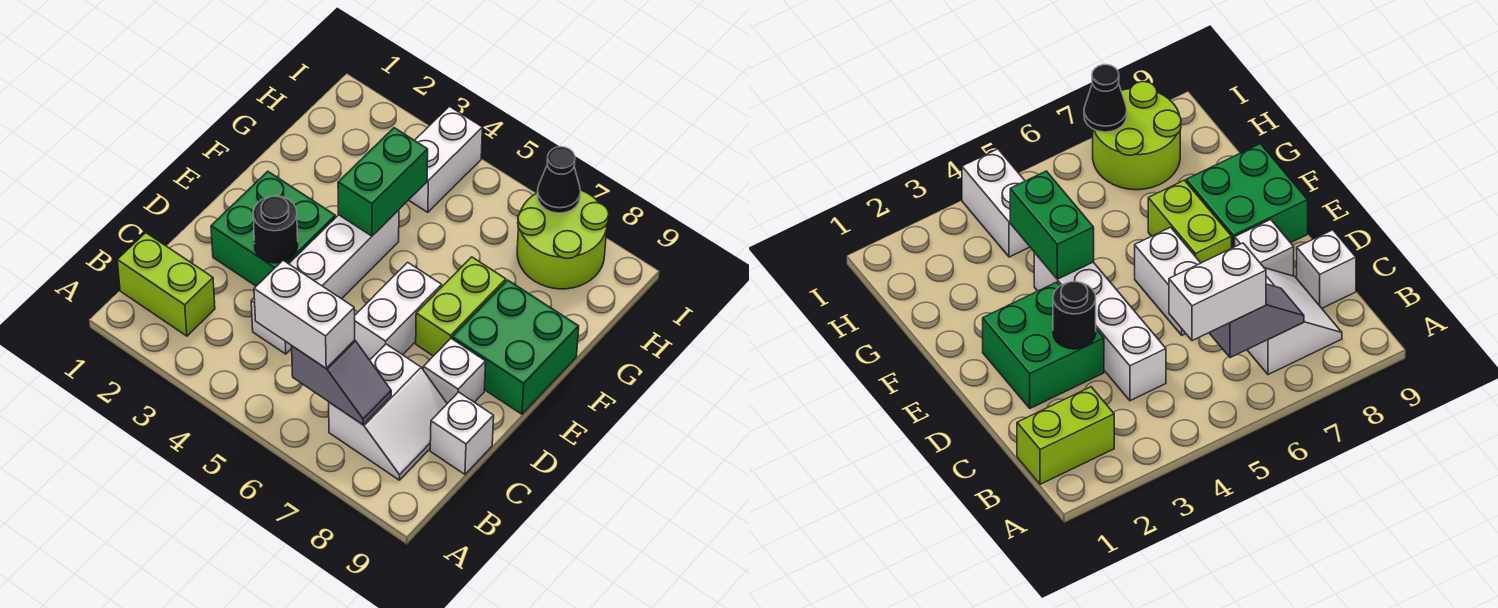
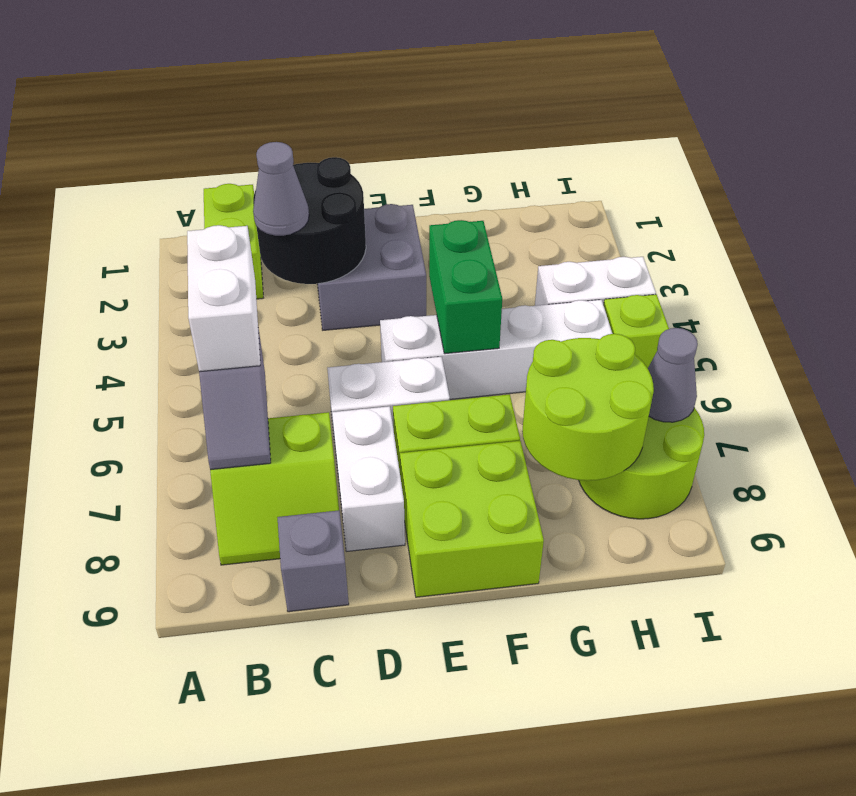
white 2x2 slope [329,344,447,480] -> lime 2x2 slope [210,412,339,565]
none -> grey 1x1 cone [253,142,309,236]
white 1x4 brick [251,210,399,354] -> white 1x4 brick moved to [380,300,612,399]
white 1x1 brick [430,392,494,474] -> grey 1x1 brick [277,510,349,612]
green 2x2 brick [211,171,335,286] -> grey 2x2 brick [317,204,426,330]
black 1x1 round brick [253,196,298,263] -> black 2x2 round brick [253,157,366,284]
white 1x1 brick [423,339,486,403] -> white 1x2 brick [332,406,405,551]
green 2x2 brick [452,280,579,414] -> lime 2x2 brick [400,441,544,597]
green 1x2 brick [338,128,428,236] -> green 1x2 brick turned to [429,220,502,354]
none -> lime 2x2 round brick [522,334,654,481]
none -> lime 1x1 brick [604,294,669,368]
black 1x1 cone [537,147,581,213] -> grey 1x1 cone [648,328,698,422]

